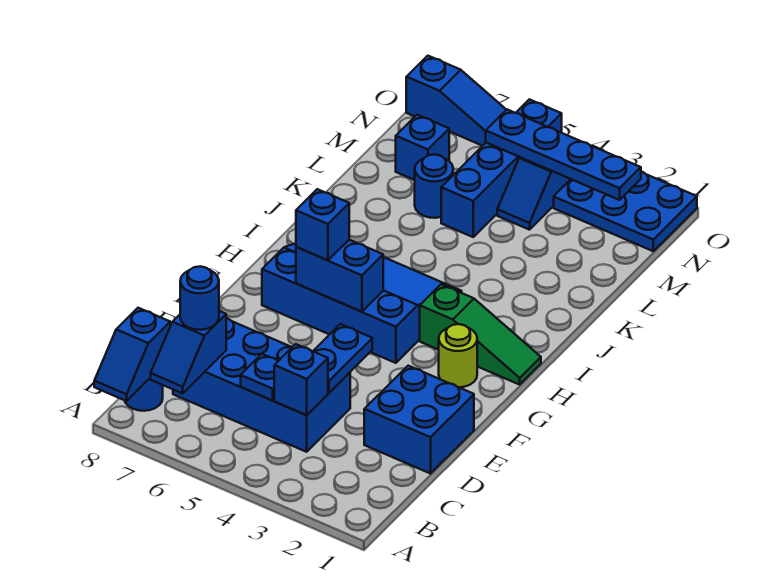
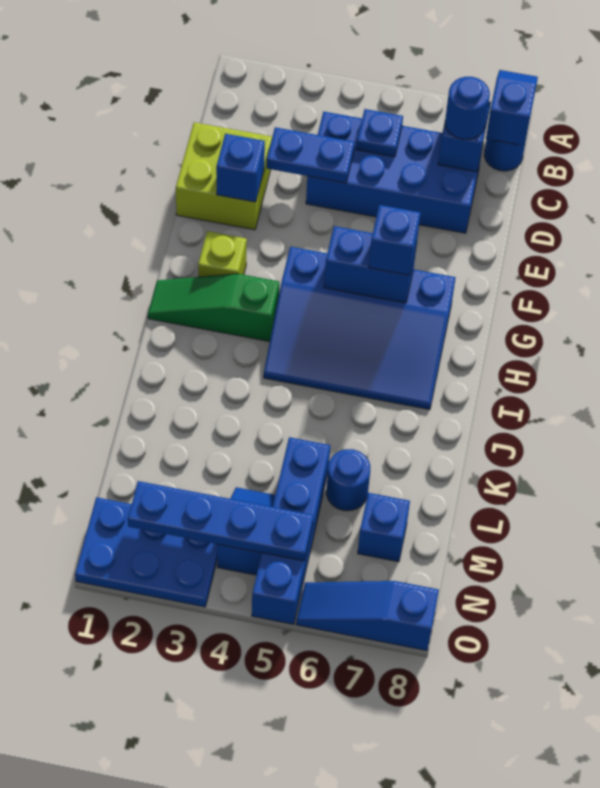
blue 1x1 brick [274,344,328,415] -> blue 1x1 brick moved to [216,134,265,202]
blue 2x2 brick [364,366,474,474] -> lime 2x2 brick [176,122,272,230]
blue 1x2 plate [313,324,372,393] -> blue 1x2 plate turned to [266,127,355,183]
lime 1x1 round brick [439,324,477,388] -> lime 1x1 brick [198,231,247,277]

